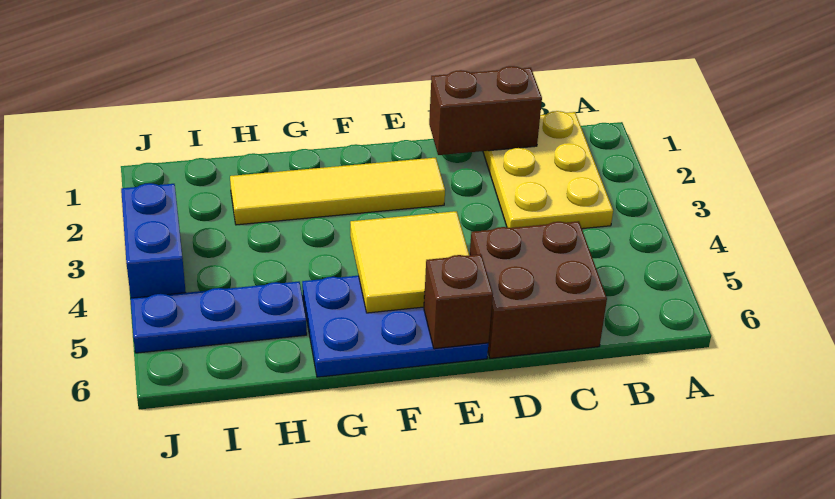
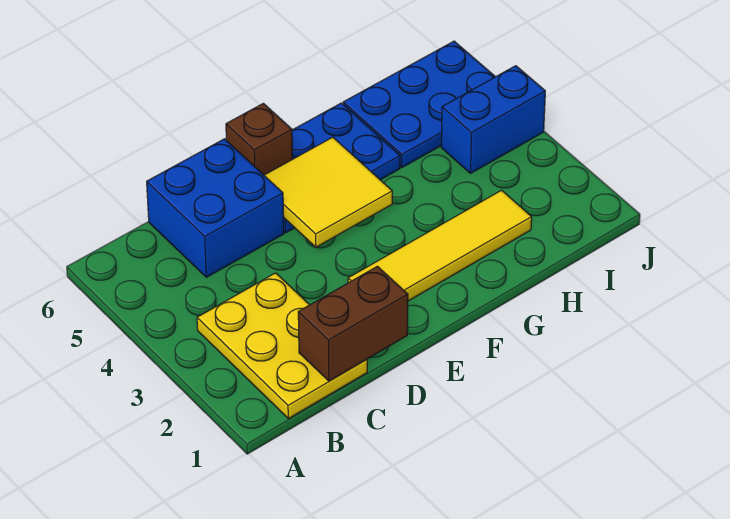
brown 2x2 brick [470,221,607,358] -> blue 2x2 brick [147,139,284,277]
blue 1x3 plate [131,282,307,353] -> blue 2x3 plate [343,41,495,167]
blue 1x2 brick [121,183,186,298] -> blue 1x2 brick turned to [441,66,545,173]

